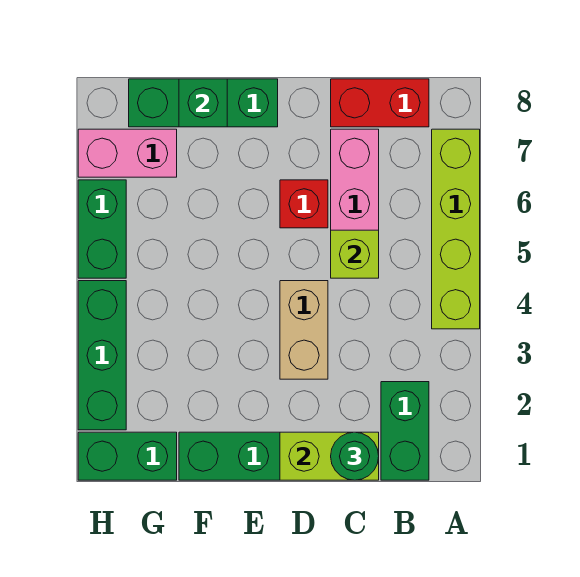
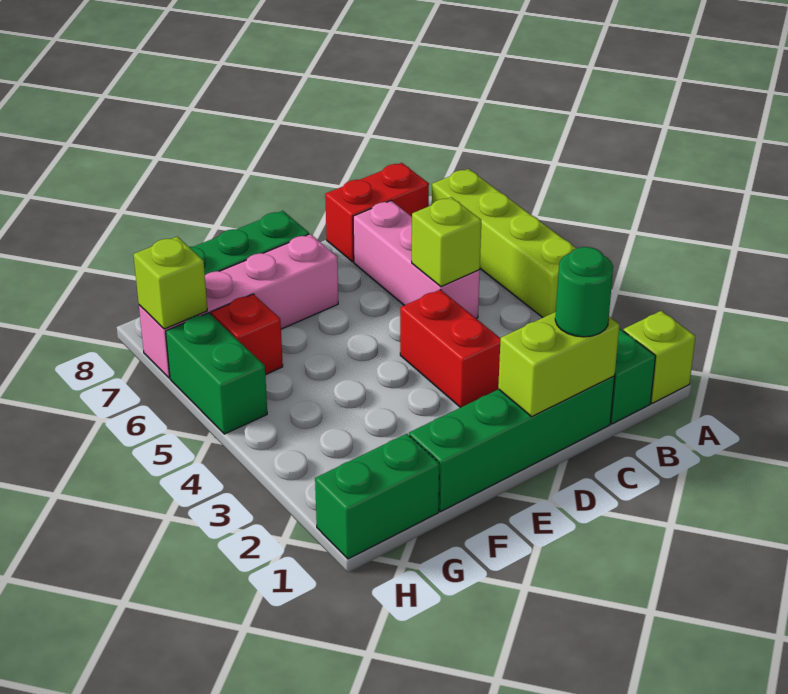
none -> lime 1x1 brick [623,311,696,403]
tan 1x2 brick [280,281,328,379] -> red 1x2 brick [400,290,501,408]
red 1x1 brick [280,180,328,228] -> red 1x1 brick moved to [211,294,283,375]
green 1x1 brick [179,79,227,127] -> none
pink 1x2 brick [78,129,177,177] -> pink 1x4 brick [139,234,338,378]
green 1x3 brick [78,281,126,430] -> none
none -> lime 1x1 brick [133,237,207,329]

